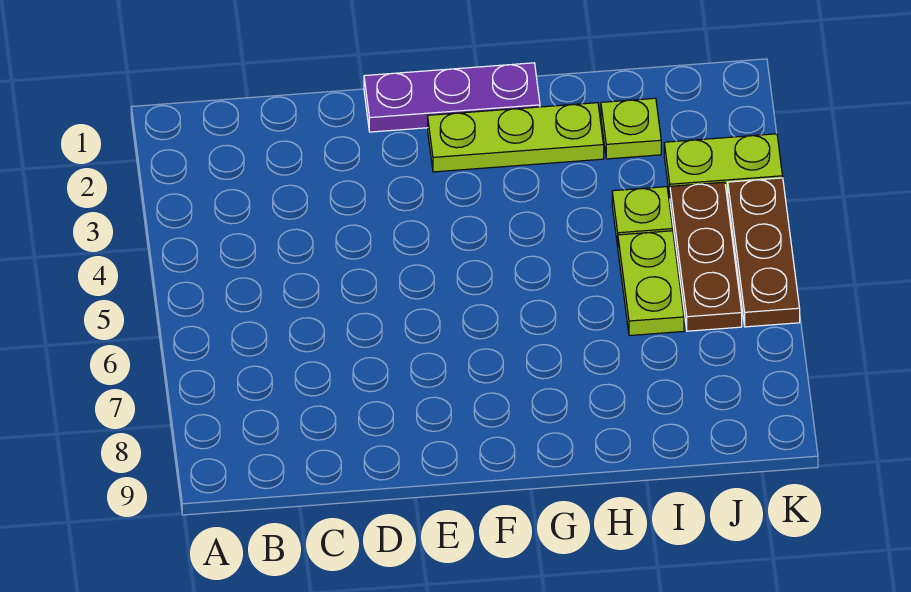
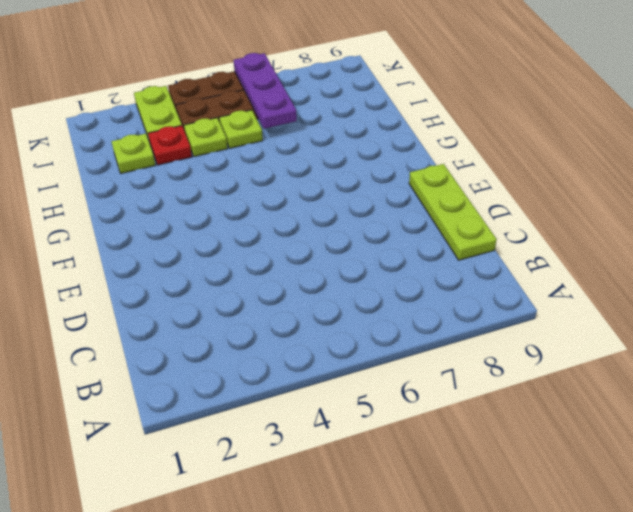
purple 1x3 plate [364,63,540,132] -> purple 1x3 plate moved to [234,53,297,129]
lime 1x3 plate [428,103,604,172] -> lime 1x3 plate moved to [409,164,497,260]
none -> red 1x1 plate [148,126,192,165]
lime 1x2 plate [618,231,684,336] -> lime 1x1 plate [219,110,263,148]

